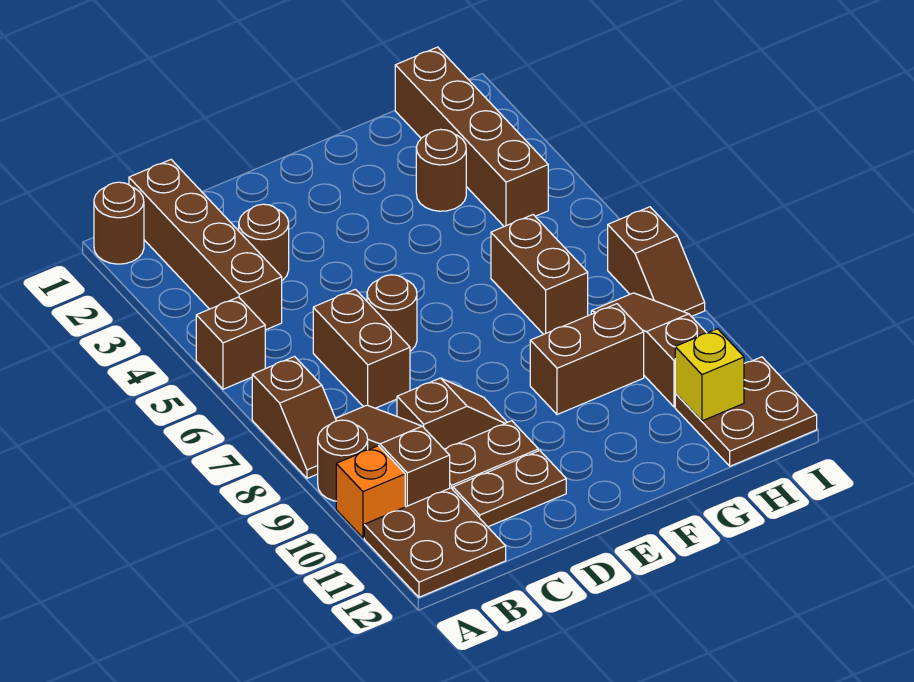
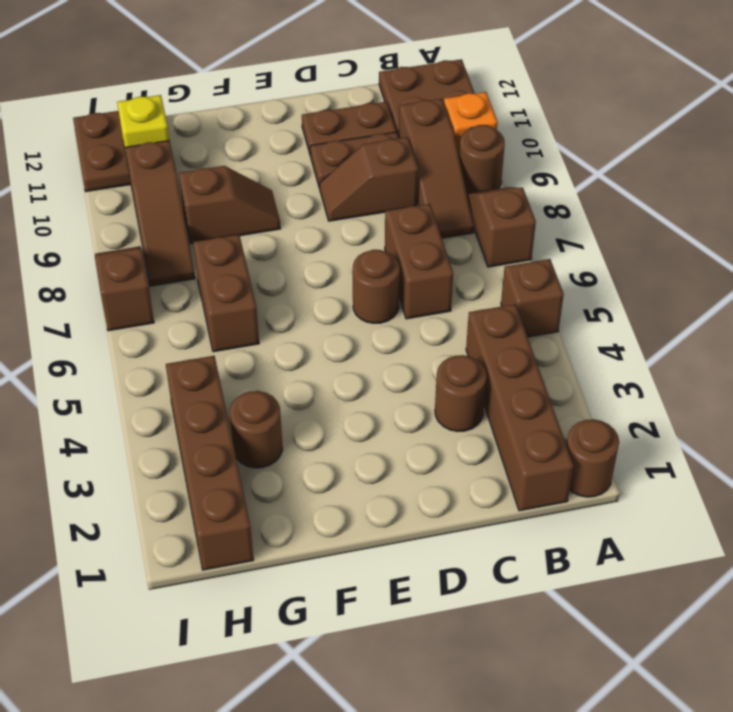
brown 1x2 brick [530,304,644,415] -> brown 1x2 slope [179,166,281,244]

